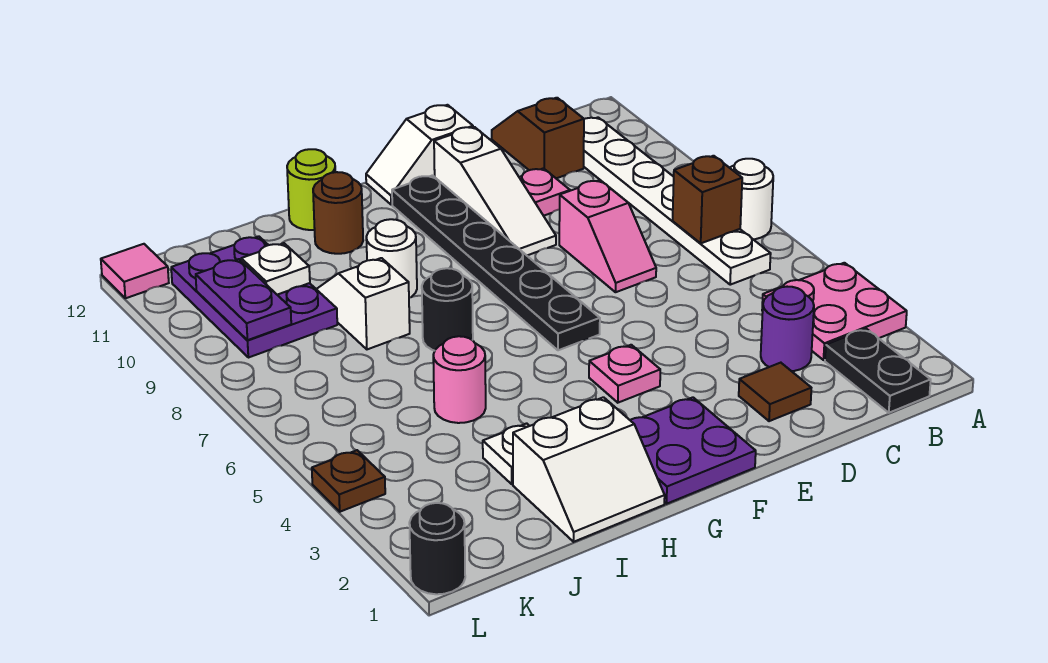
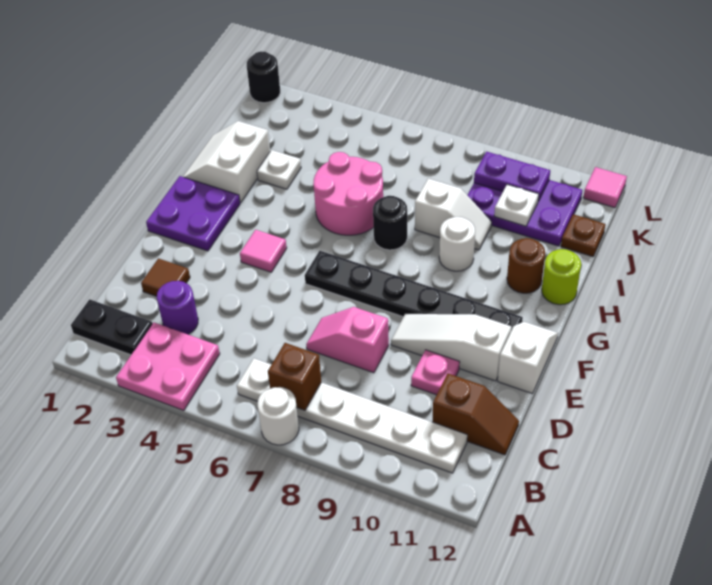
pink 1x1 plate [589,345,660,403] -> pink 1x1 tile [240,230,287,272]
pink 1x1 round brick [433,336,486,423] -> pink 2x2 round brick [313,152,383,235]
brown 1x1 plate [312,450,385,512] -> brown 1x1 plate moved to [561,214,605,257]

